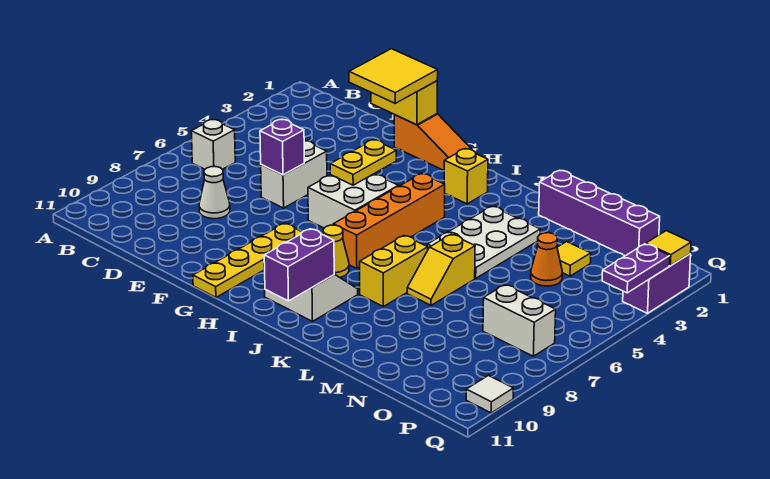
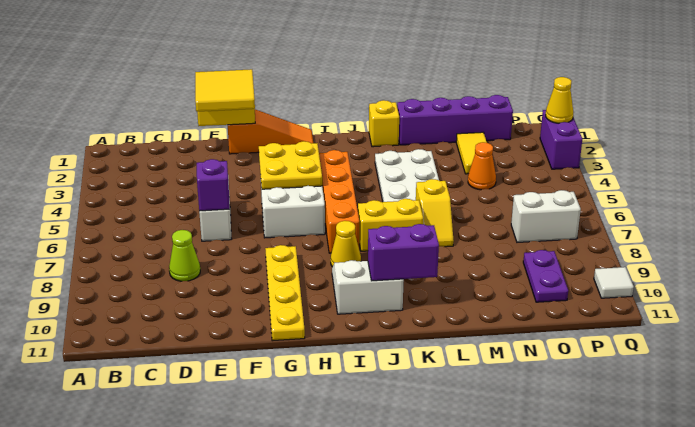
white 1x1 brick [191,120,235,169] -> none
white 1x1 cone [199,167,230,219] -> lime 1x1 cone [169,230,200,281]
yellow 1x2 plate [330,140,396,185] -> yellow 2x2 plate [259,141,322,189]
yellow 1x1 brick [444,149,488,204] -> yellow 1x1 brick moved to [369,100,399,147]
purple 1x2 brick [264,229,334,301] -> purple 1x2 brick turned to [368,224,439,281]
yellow 1x2 brick [360,236,428,306] -> yellow 1x2 brick turned to [358,199,423,251]
yellow 1x1 tile [557,242,591,276] -> yellow 1x2 tile [456,132,487,174]
yellow 1x1 tile [646,231,691,266] -> yellow 1x1 cone [546,77,573,123]
purple 1x2 plate [602,244,670,293] -> purple 1x2 plate moved to [523,250,568,302]

